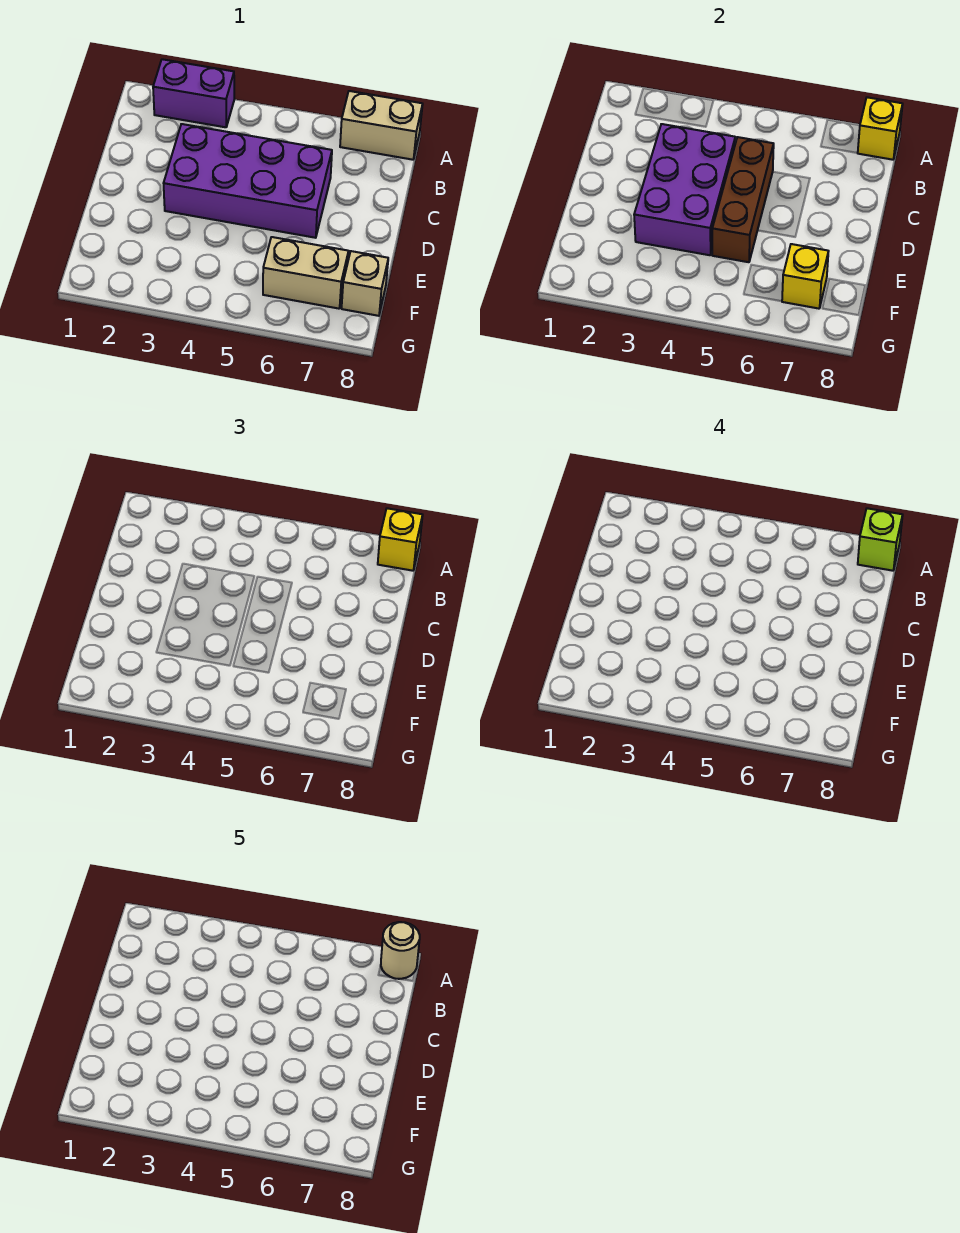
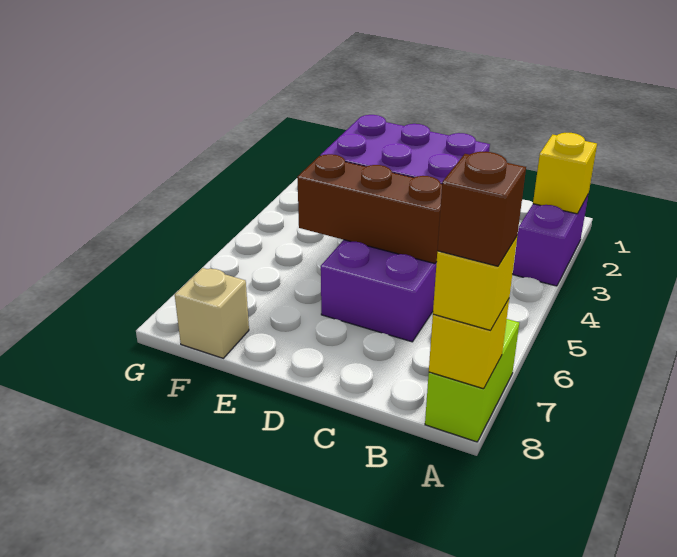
tan 1x2 brick [340,91,423,160] -> lime 1x2 brick [425,319,519,442]
lime 1x1 brick [858,508,903,571] -> brown 1x1 brick [437,152,526,266]
tan 1x1 round brick [381,922,420,979] -> none
tan 1x2 brick [263,237,349,309] -> none
yellow 1x1 brick [782,244,829,309] -> yellow 1x1 brick moved to [533,133,597,214]

